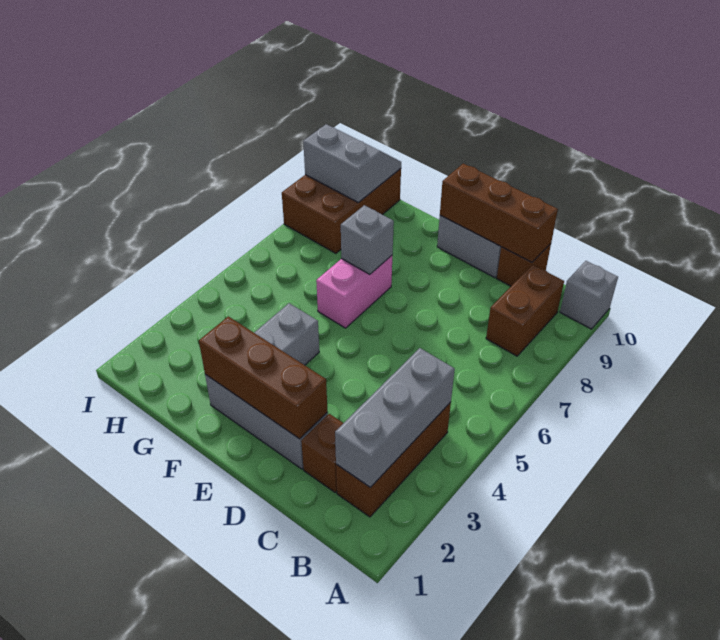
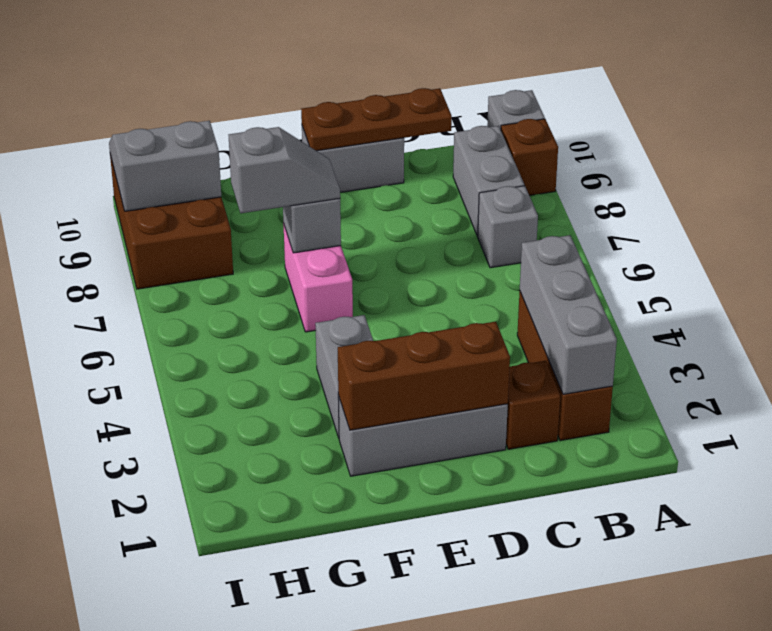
none -> grey 1x1 brick [478,186,538,268]
brown 1x2 brick [486,265,564,356] -> grey 1x2 brick [453,126,524,236]
brown 1x1 brick [497,244,551,286] -> brown 1x1 brick moved to [501,119,558,196]
brown 1x3 brick [440,164,558,262] -> brown 1x3 plate [301,88,452,151]
none -> grey 1x2 slope [229,127,340,213]

